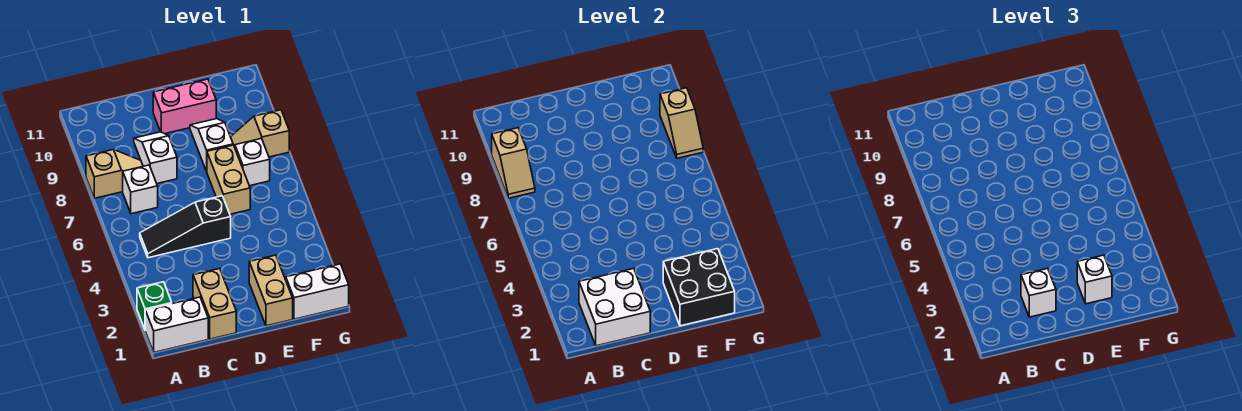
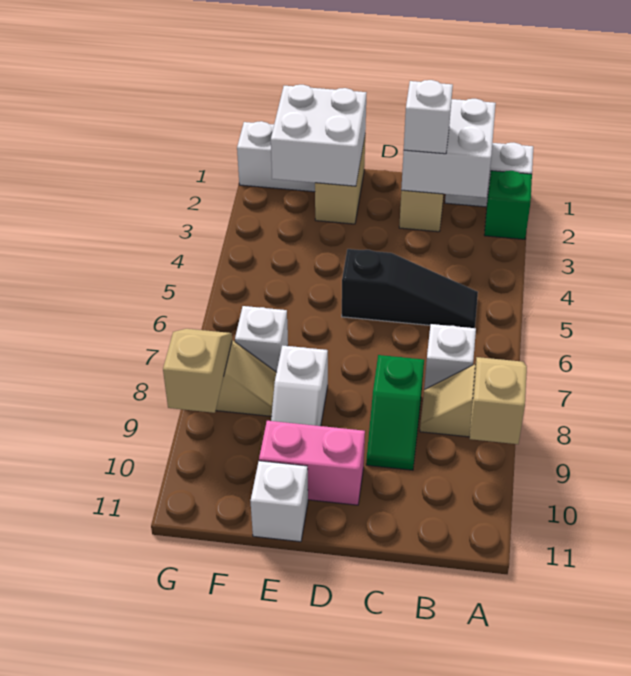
white 1x2 slope [134,132,177,184] -> green 1x2 slope [366,355,424,470]
black 2x2 brick [663,249,735,326] -> white 2x2 brick [271,85,366,186]
white 1x1 brick [1077,255,1112,304] -> white 1x1 brick moved to [250,461,308,542]
tan 1x2 brick [207,145,250,214] -> none

